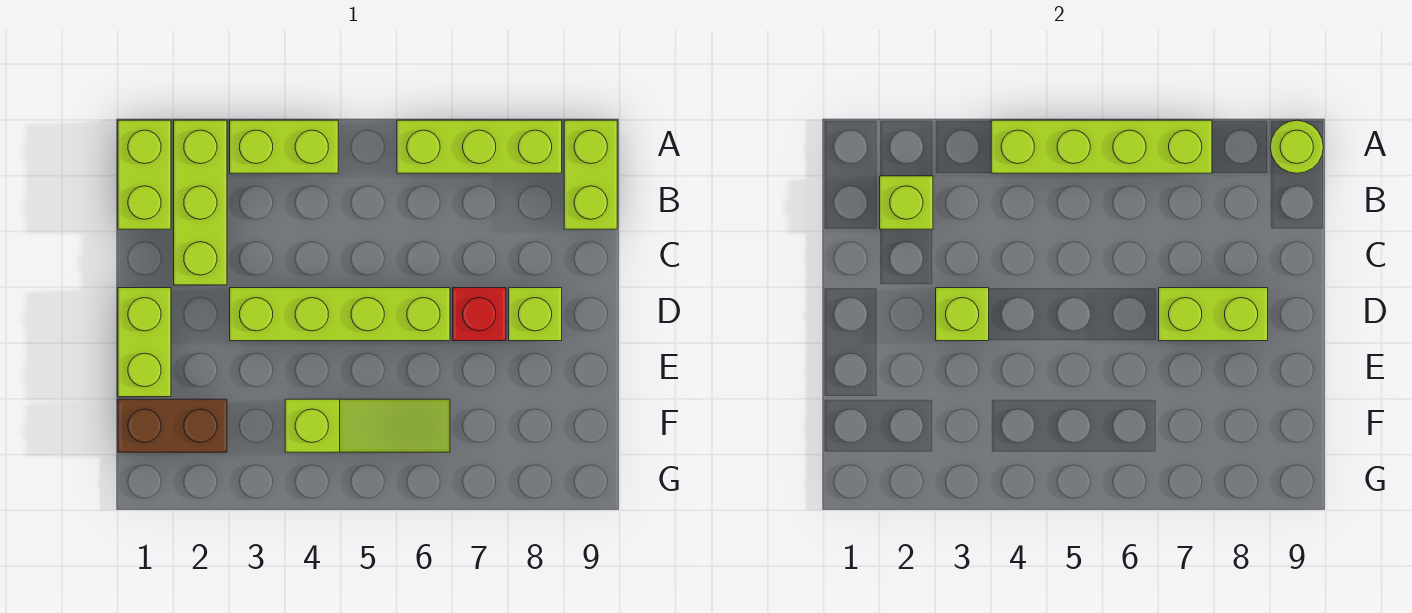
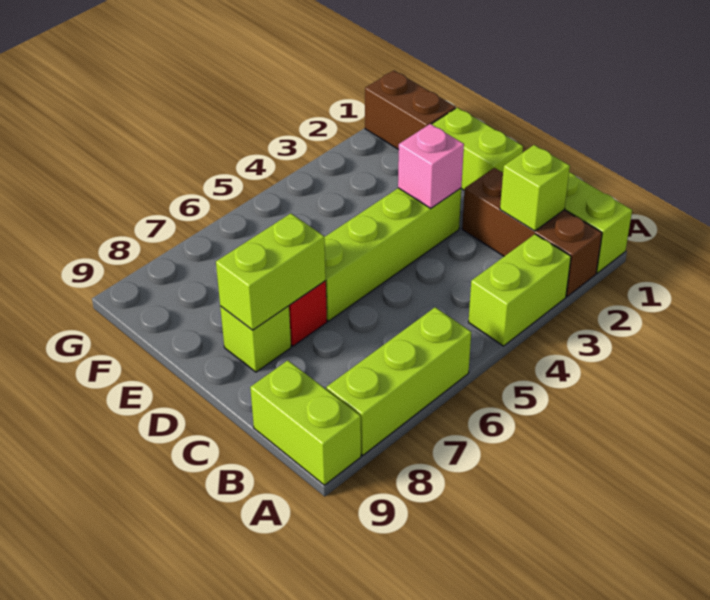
lime 1x3 brick [174,120,227,285] -> brown 1x3 brick [462,168,602,296]
lime 1x4 brick [991,120,1212,173] -> none
lime 1x1 round brick [1270,120,1323,173] -> none
lime 1x1 brick [936,288,989,341] -> pink 1x1 brick [398,124,464,208]
brown 1x2 brick [118,399,227,452] -> brown 1x2 brick turned to [365,71,456,150]
lime 1x3 slope [285,399,450,452] -> none

